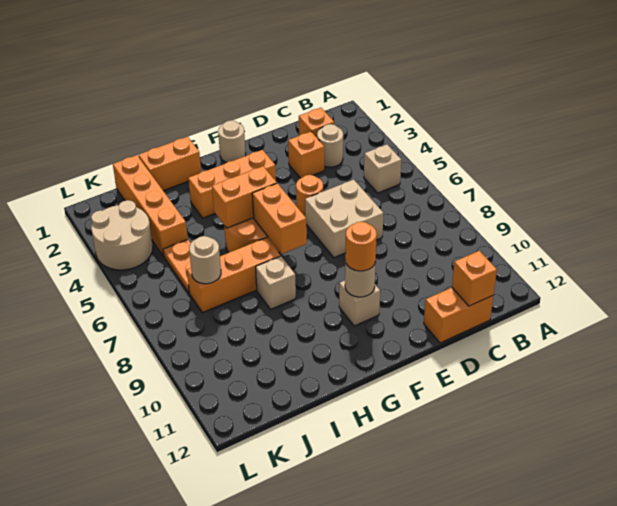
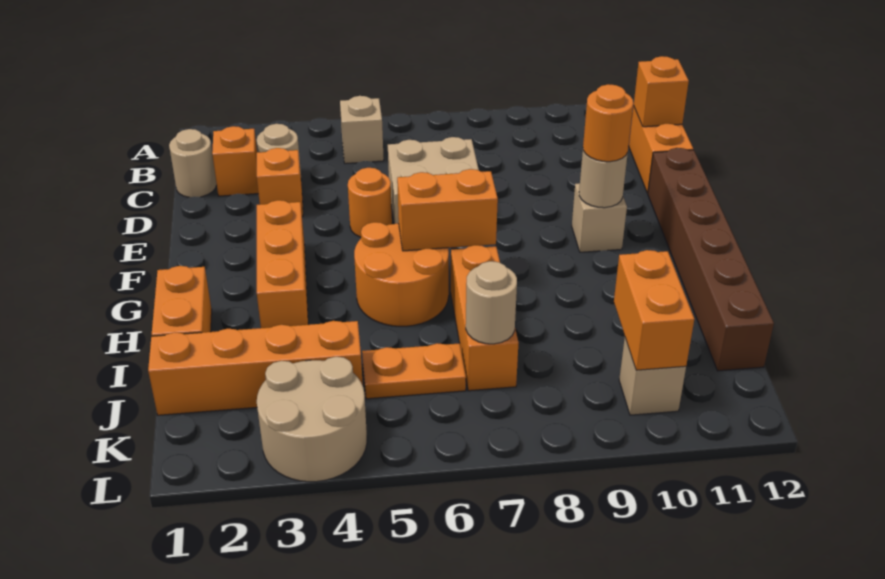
none -> brown 1x6 brick [648,148,774,371]
tan 1x1 round brick [218,120,246,162] -> tan 1x1 round brick moved to [169,129,217,197]
orange 1x2 brick [212,166,277,228] -> orange 1x2 brick moved to [614,250,694,370]
tan 1x1 brick [256,256,296,309] -> tan 1x1 brick moved to [619,338,686,415]

